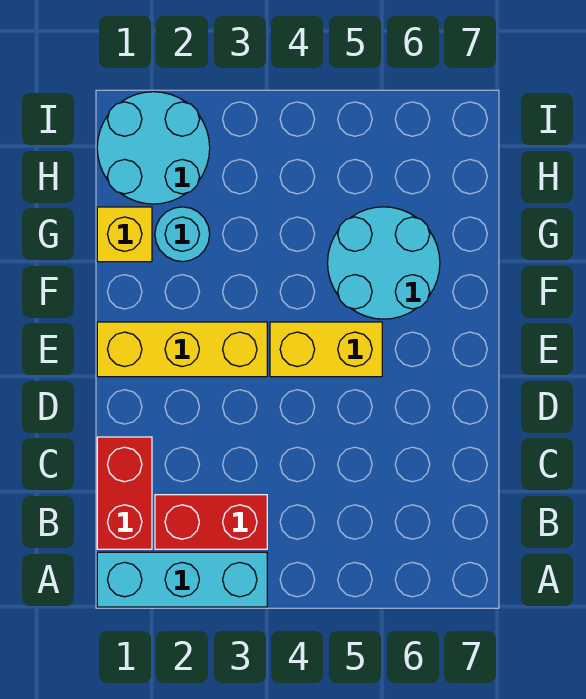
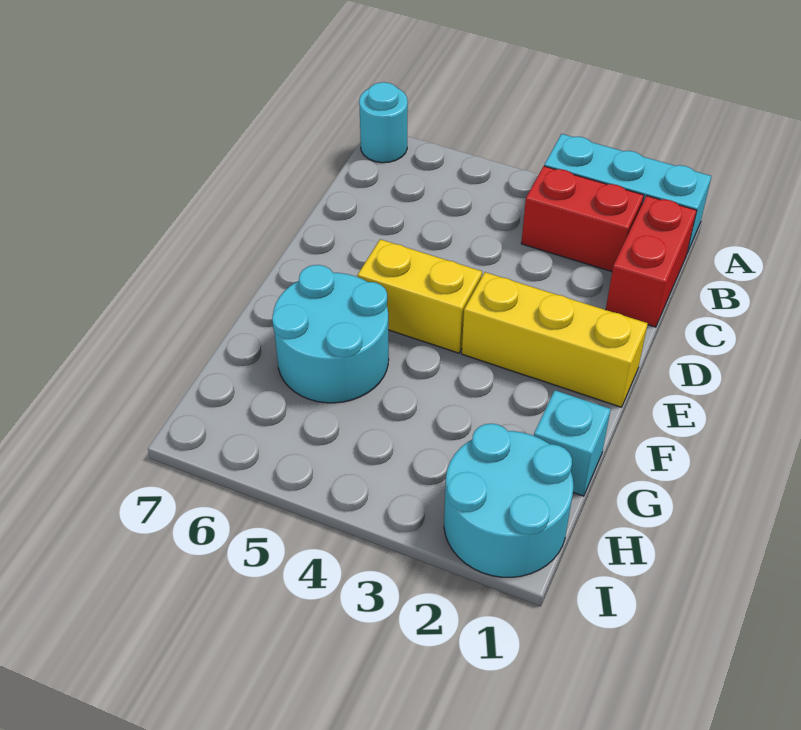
yellow 1x1 brick [97,207,152,262] -> cyan 1x1 brick [534,390,611,496]
cyan 1x1 round brick [155,207,210,262] -> cyan 1x1 round brick moved to [359,82,408,163]

